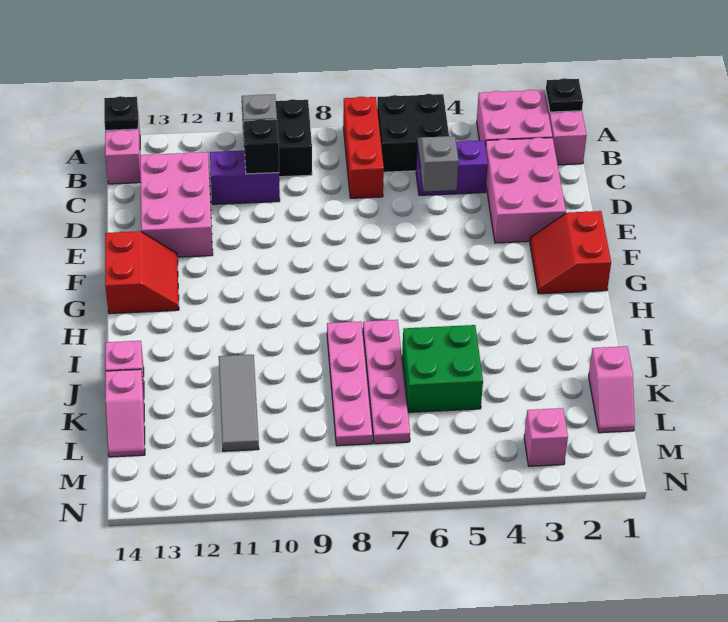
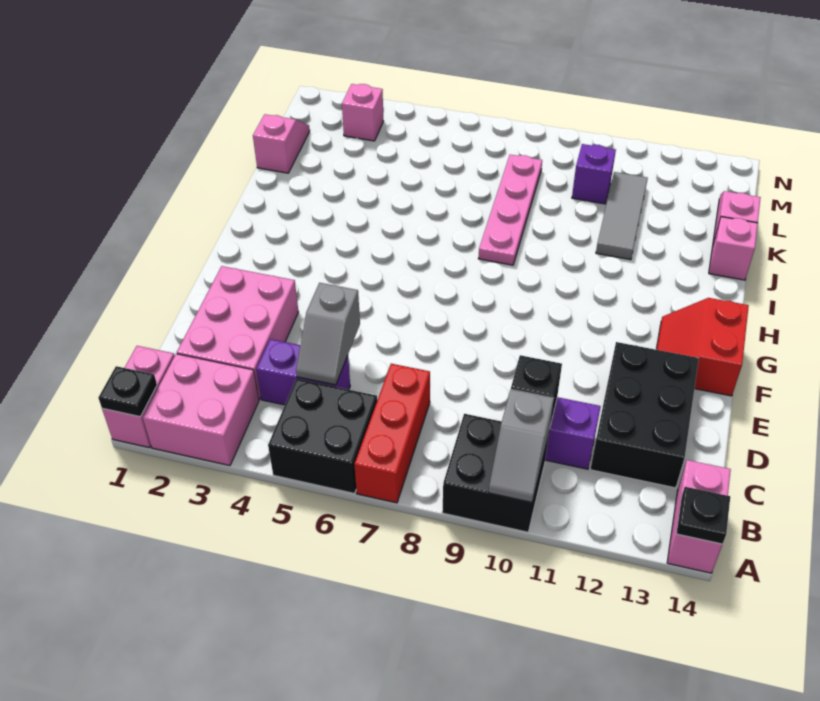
pink 2x3 brick [140,152,213,257] -> black 2x3 brick [590,342,699,488]
red 2x2 slope [530,211,611,294] -> none
pink 1x4 plate [363,320,410,444] -> none
green 2x2 brick [402,325,483,412] -> none
none -> purple 1x1 brick [572,144,616,204]

